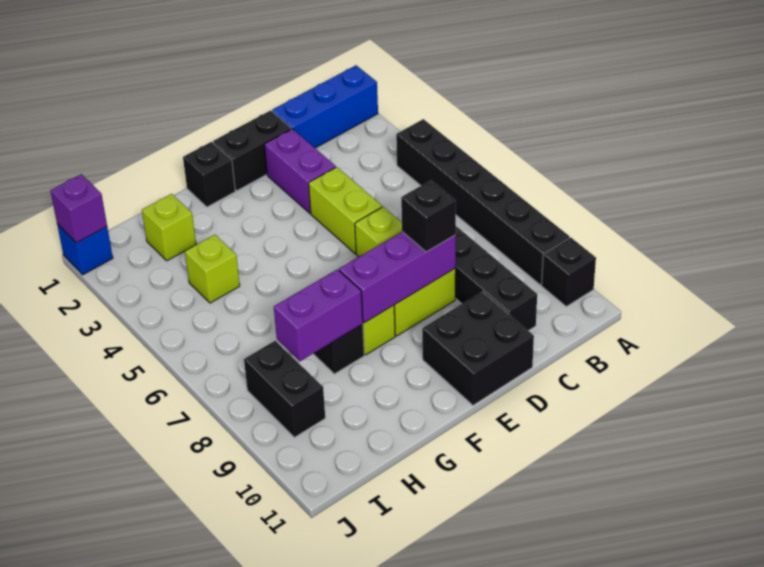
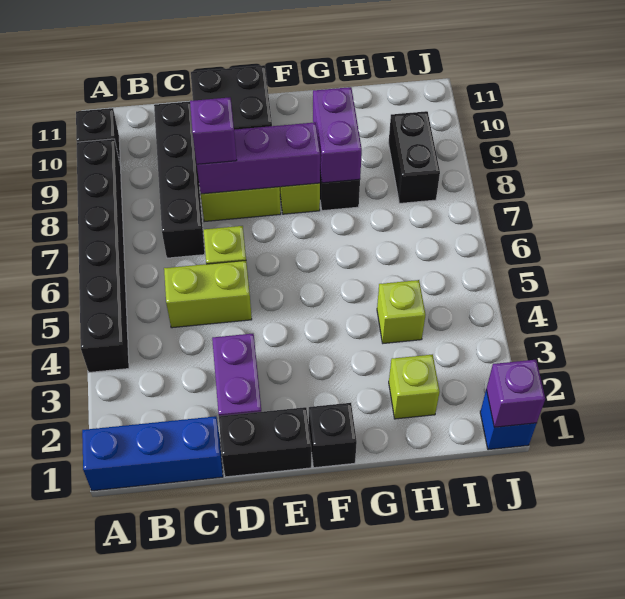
lime 1x2 brick [309,167,382,254] -> lime 1x2 brick turned to [164,261,252,328]
black 1x1 brick [401,180,456,252] -> purple 1x1 brick [190,97,237,164]
purple 1x2 brick [274,269,363,361] -> purple 1x2 brick turned to [313,87,362,183]

